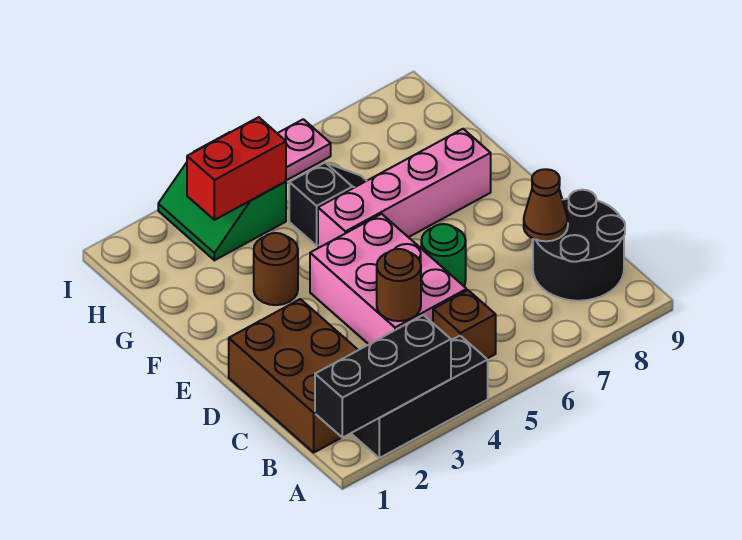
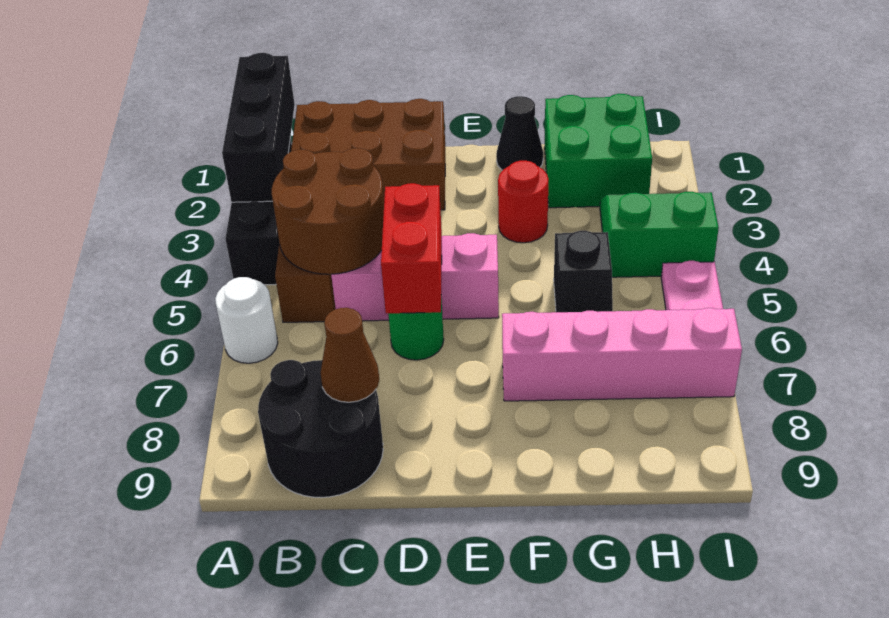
none -> white 1x1 round brick [215,277,278,363]
pink 2x3 brick [310,214,467,344] -> pink 1x3 brick [331,233,499,321]
brown 1x1 round brick [377,249,421,321] -> brown 2x2 round brick [272,148,384,275]
none -> black 1x1 cone [496,96,543,170]
brown 1x1 round brick [254,233,298,305] -> red 1x1 round brick [498,161,548,243]
pink 1x4 brick [318,129,491,248] -> pink 1x4 brick turned to [502,308,742,401]
none -> green 2x2 brick [545,94,652,208]
red 1x2 brick [187,117,286,220] -> red 1x2 brick moved to [381,183,442,313]

